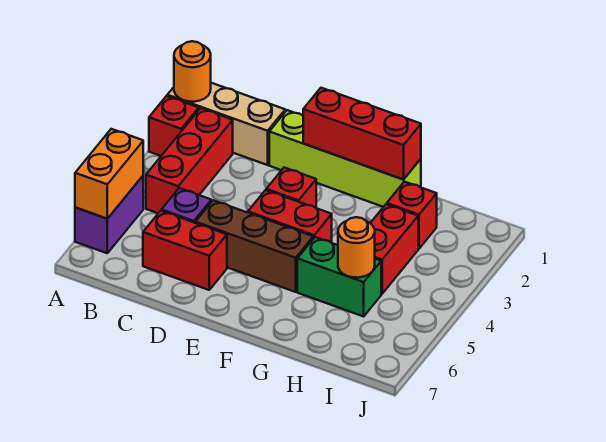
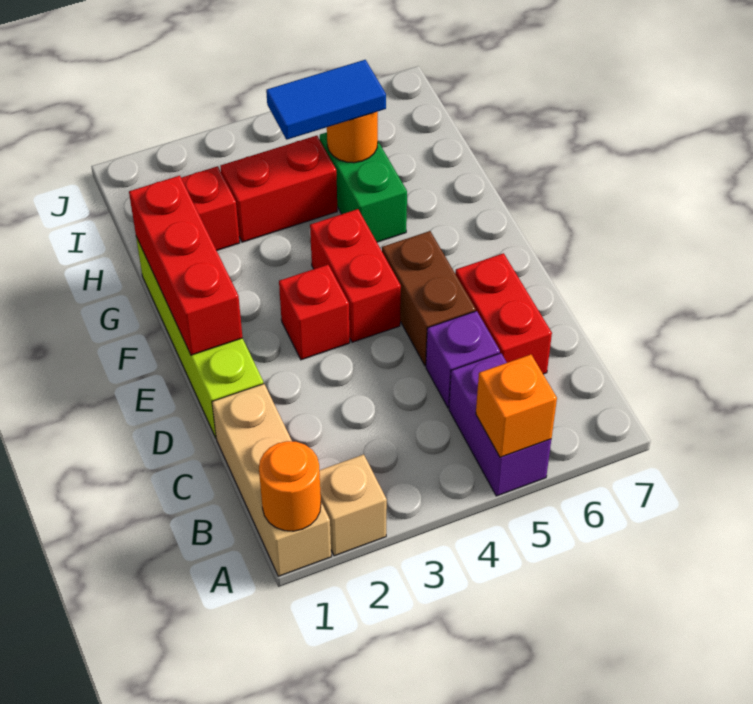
red 1x1 brick [149,96,199,156] -> tan 1x1 brick [319,454,387,556]
purple 1x2 brick [75,176,143,253] -> purple 1x2 brick turned to [449,353,551,496]
orange 1x2 brick [75,129,143,219] -> orange 1x1 brick [476,355,557,457]
red 1x3 brick [146,108,233,213] -> none
brown 1x3 brick [196,200,313,292] -> brown 1x2 brick [382,231,476,366]
none -> blue 1x2 tile [266,60,386,140]

